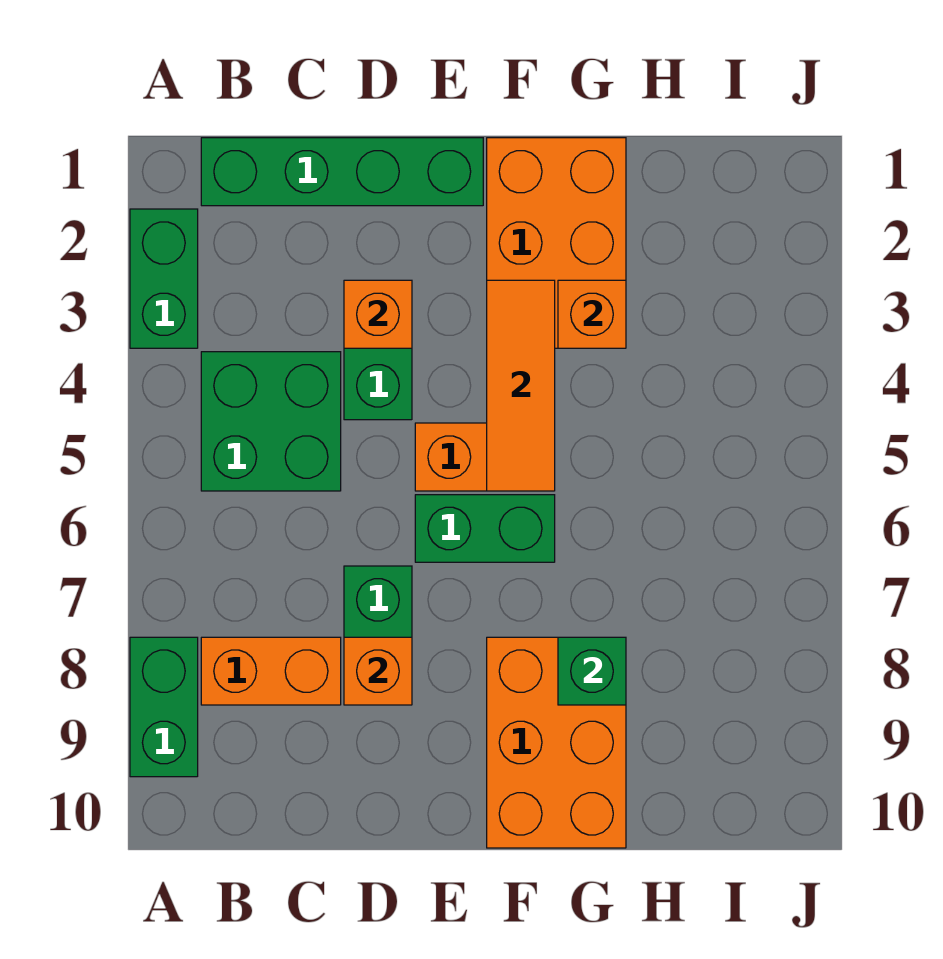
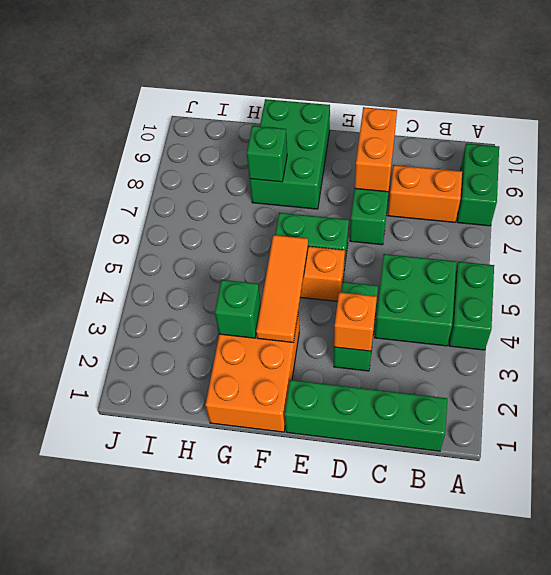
green 1x2 brick [130,209,198,348] -> green 1x2 brick moved to [449,262,494,350]
orange 1x1 brick [344,637,412,705] -> orange 1x2 brick [355,107,397,192]
orange 2x3 brick [487,637,626,848] -> green 2x3 brick [250,99,330,209]
orange 1x1 brick [558,280,626,348] -> green 1x1 brick [215,280,261,338]

